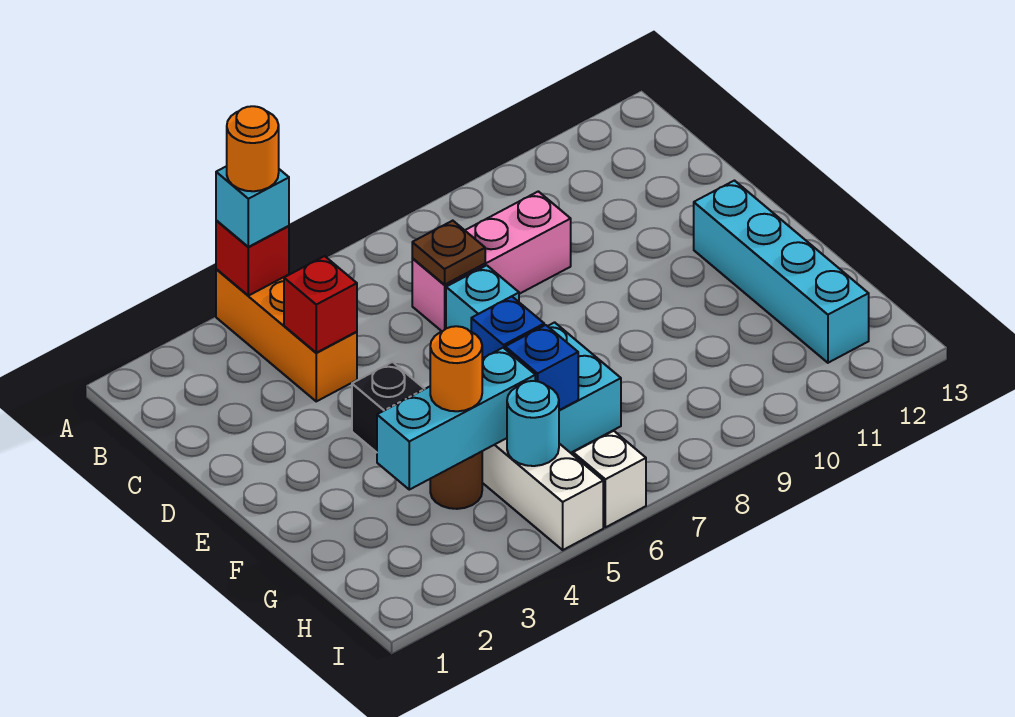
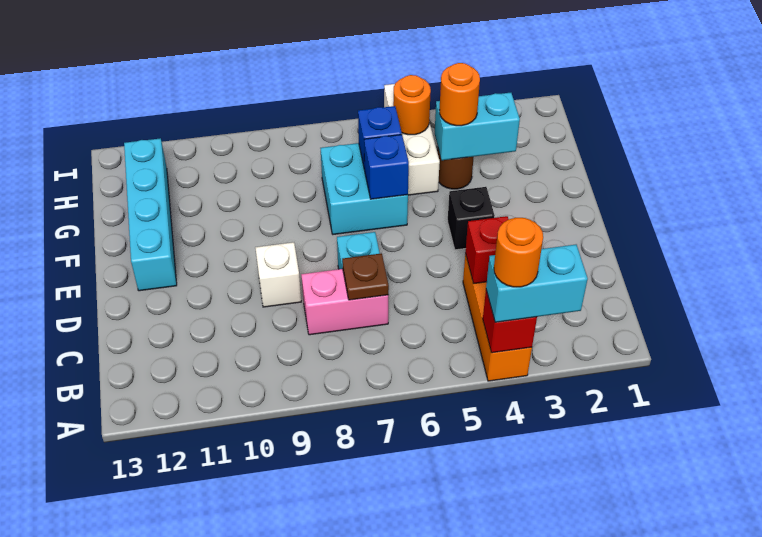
cyan 1x1 brick [216,166,289,247] -> cyan 1x2 brick [486,245,588,322]
pink 1x3 brick [412,191,571,331] -> pink 1x2 brick [301,269,388,335]
cyan 1x3 brick [377,348,535,490] -> cyan 1x2 brick [435,93,520,160]
cyan 1x1 round brick [507,381,559,466] -> orange 1x1 round brick [393,75,431,135]
white 1x1 brick [573,431,646,527] -> white 1x1 brick moved to [255,242,301,307]

